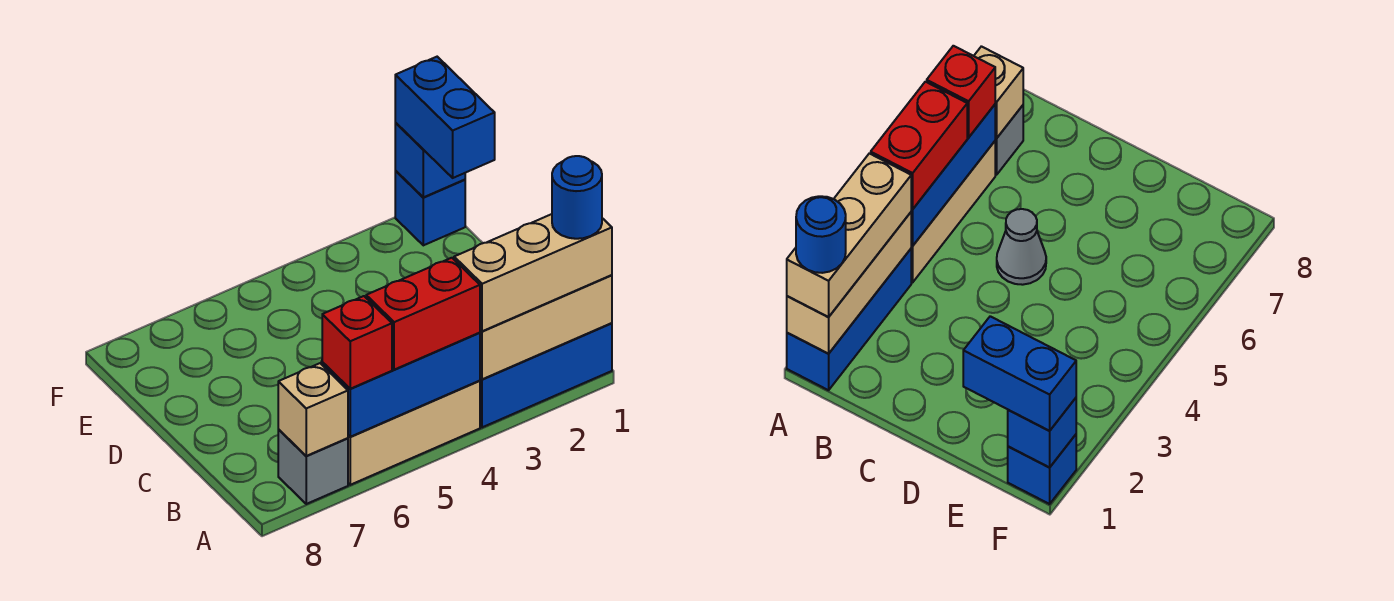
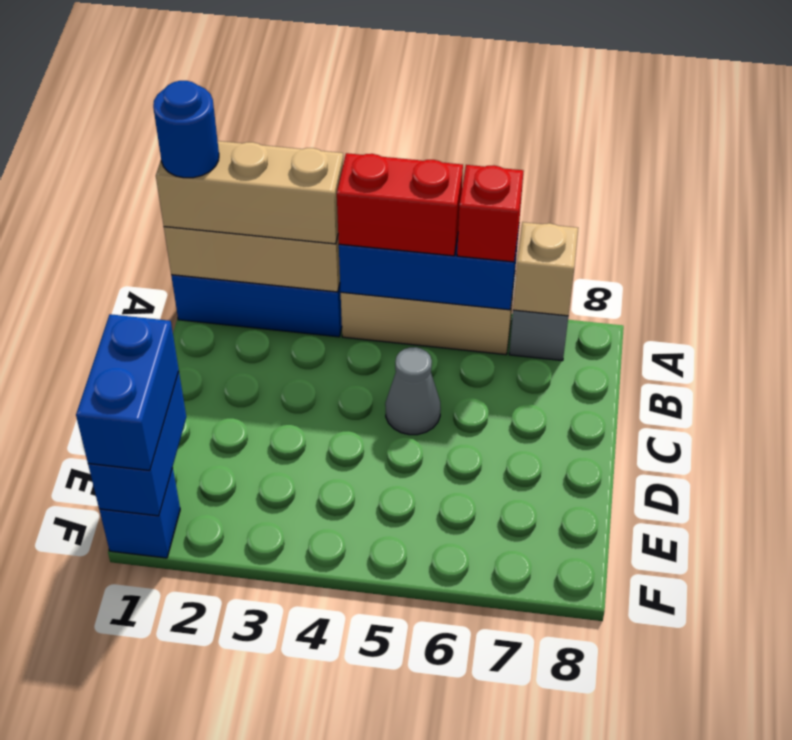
blue 1x1 brick [395,123,465,197] -> blue 1x2 brick [88,372,186,516]

